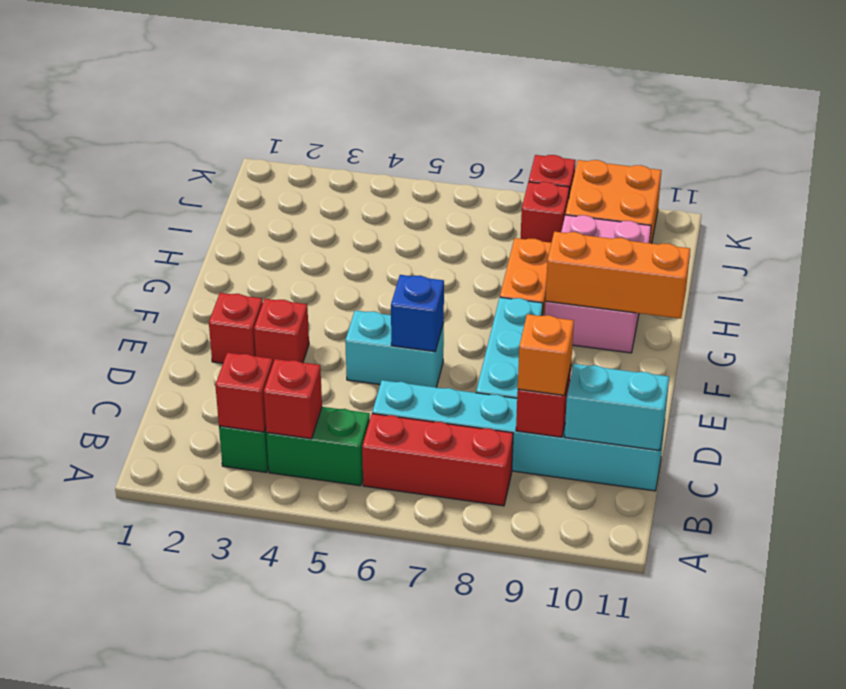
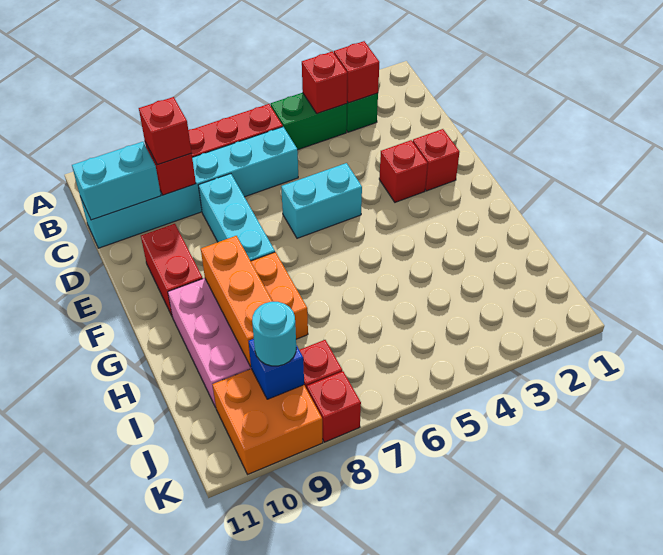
orange 1x1 brick [518,314,574,395] -> red 1x1 brick [139,97,192,165]
blue 1x1 brick [391,275,444,352] -> blue 1x1 brick moved to [249,339,304,399]
none -> red 1x2 brick [141,224,203,317]
orange 1x3 brick [546,232,690,319] -> orange 1x3 brick turned to [201,236,273,367]
none -> cyan 1x1 round brick [252,302,296,366]

